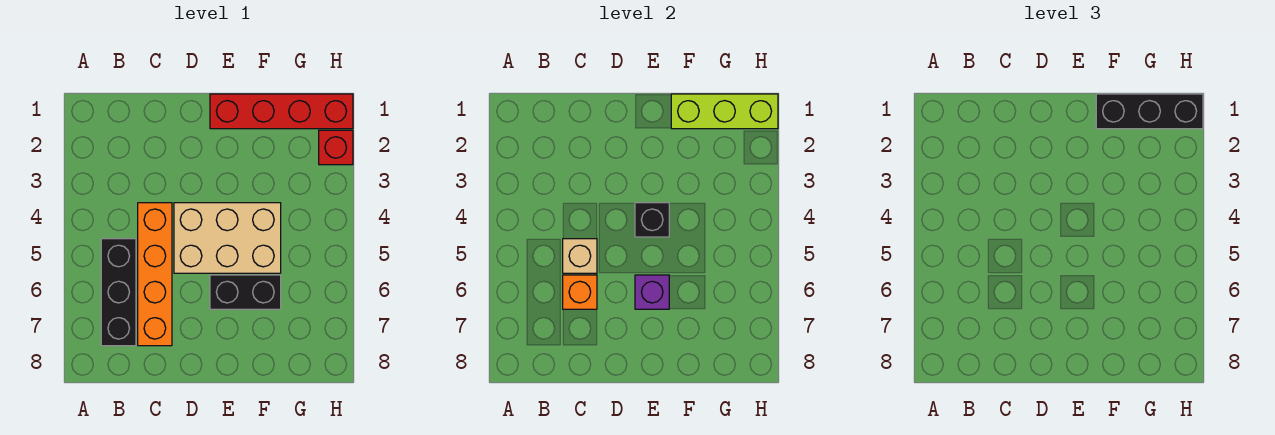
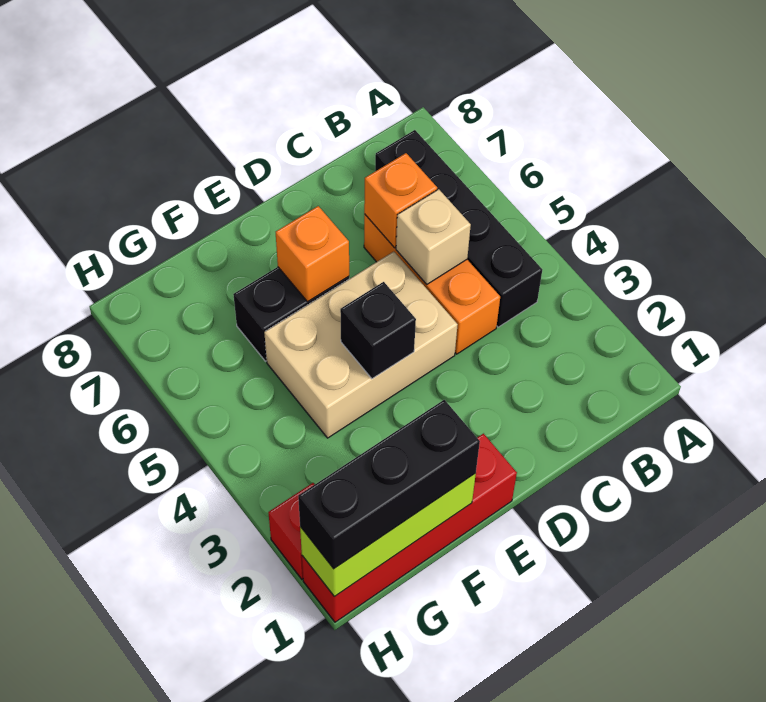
black 1x3 brick [101,239,136,346] -> black 1x4 brick [375,130,542,327]
orange 1x4 brick [138,203,172,346] -> orange 1x3 brick [364,214,500,354]
purple 1x1 brick [635,275,669,309] -> orange 1x1 brick [276,206,349,302]

